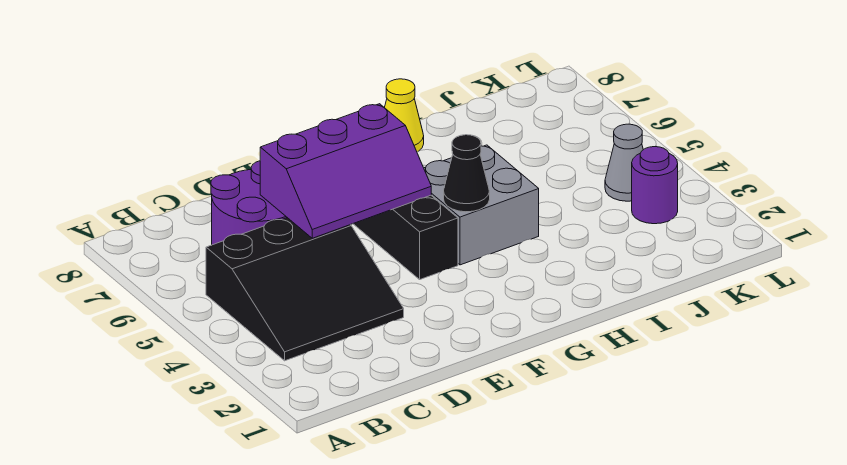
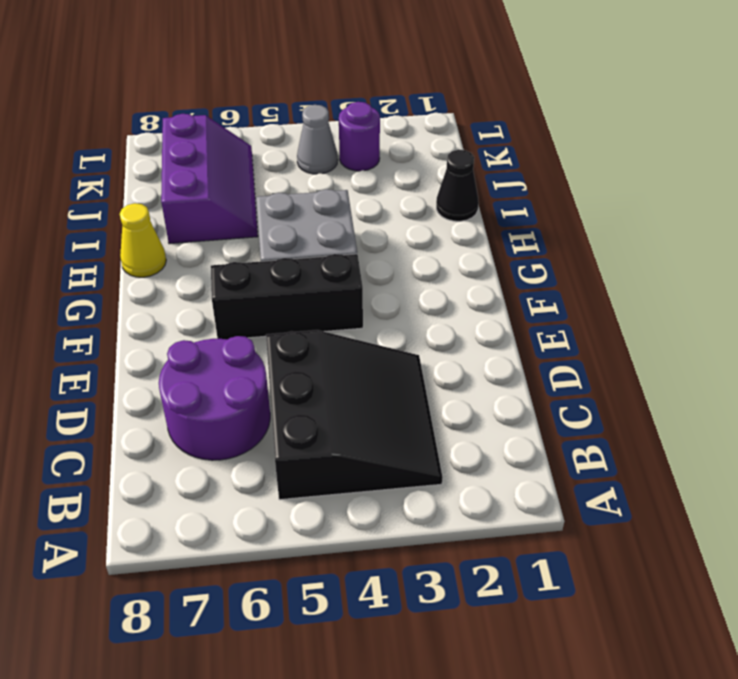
purple 2x3 slope [260,104,431,238] -> purple 2x3 slope moved to [161,114,258,244]
black 1x1 cone [444,135,490,212] -> black 1x1 cone moved to [436,150,479,221]

